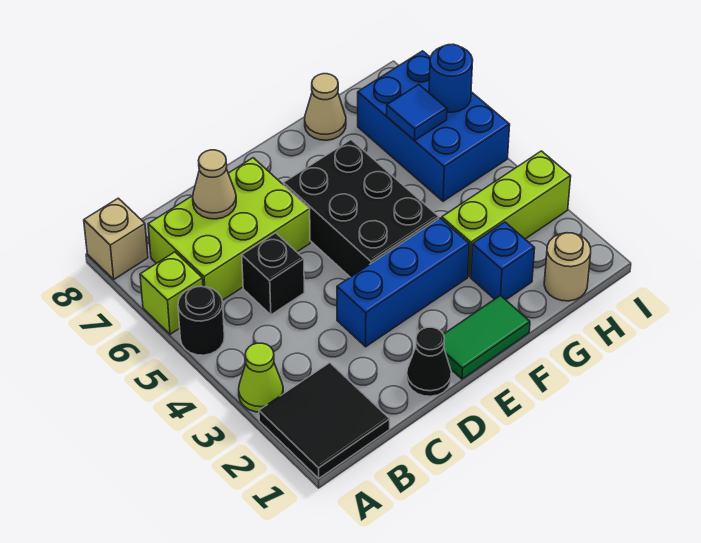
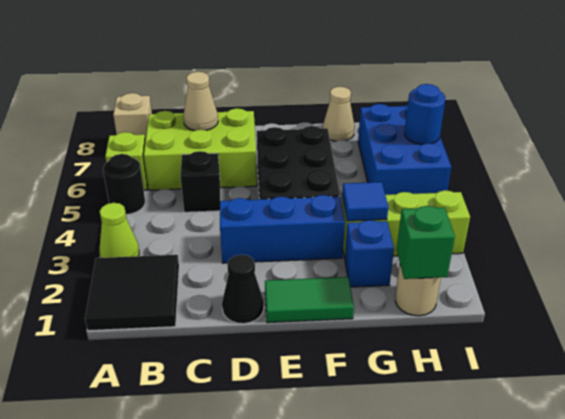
none -> green 1x1 brick [397,206,455,279]
blue 1x1 tile [387,85,447,140] -> blue 1x1 tile moved to [342,182,388,221]

